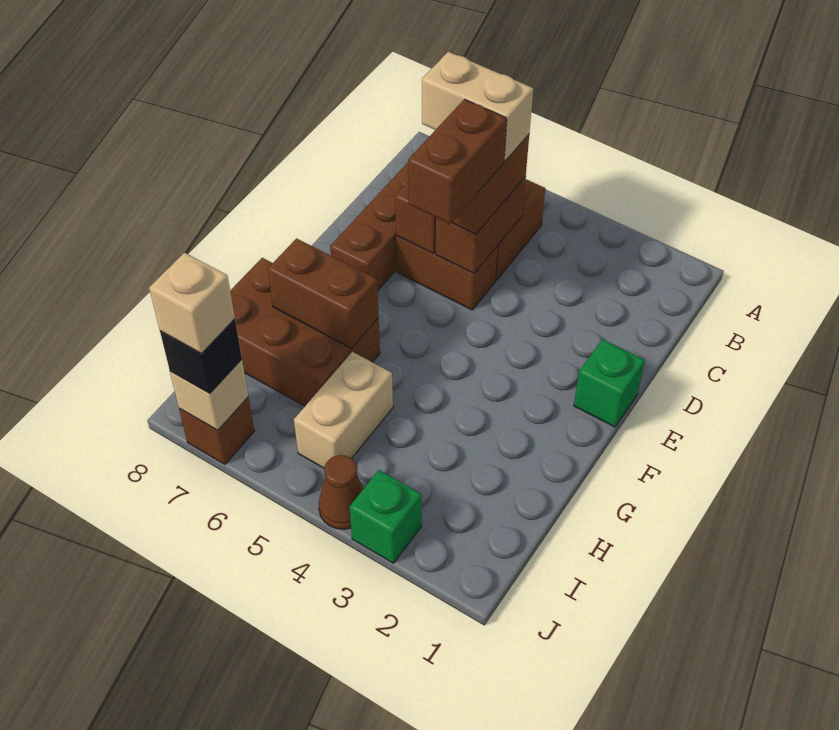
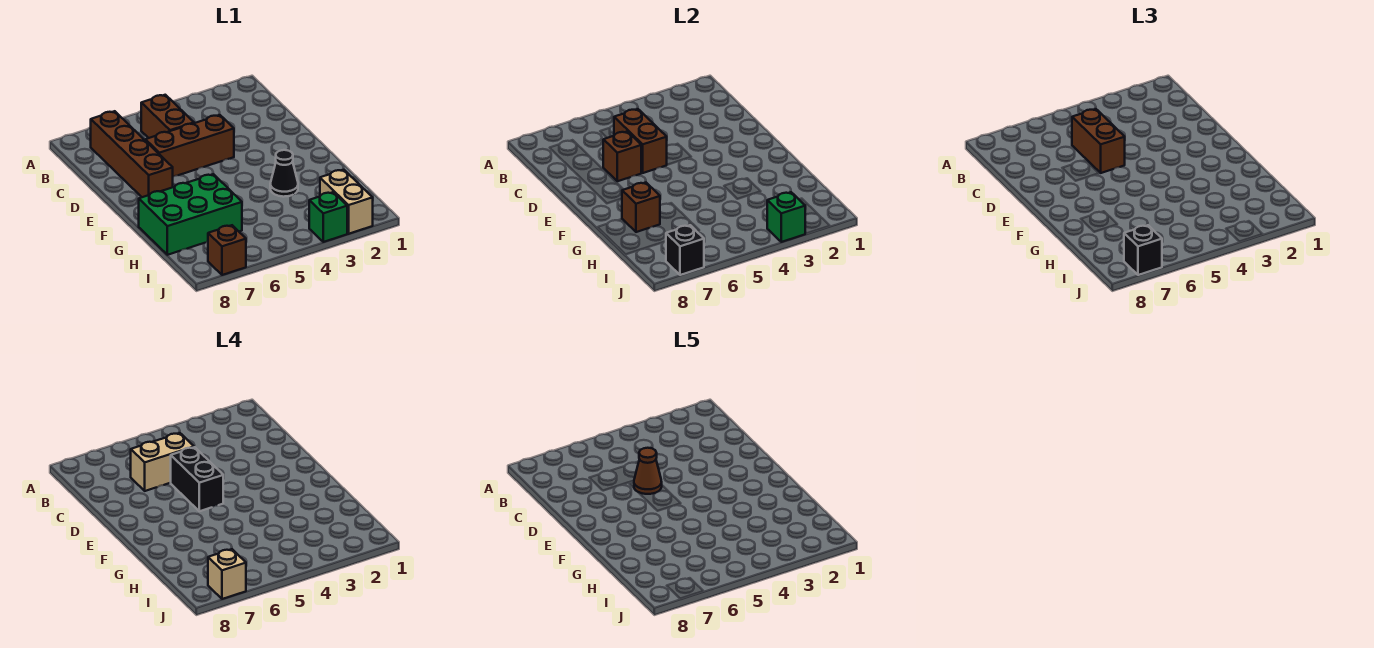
brown 1x2 brick [396,236,498,310] -> brown 1x3 brick [145,115,234,177]
brown 1x2 brick [408,99,507,224] -> black 1x2 brick [171,447,223,511]
green 1x1 brick [574,339,645,427] -> green 1x1 brick moved to [767,192,805,242]
none -> black 1x1 cone [270,150,298,197]
brown 2x3 brick [230,258,380,406] -> green 2x3 brick [139,174,242,255]
brown 1x2 brick [268,239,379,348] -> brown 1x1 brick [622,183,660,232]
tan 1x2 brick [294,352,393,468] -> tan 1x2 brick moved to [320,170,373,234]
brown 1x1 cone [319,455,364,529] -> brown 1x1 cone moved to [634,448,662,494]
tan 1x1 brick [170,359,248,430] -> black 1x1 brick [666,225,704,275]

